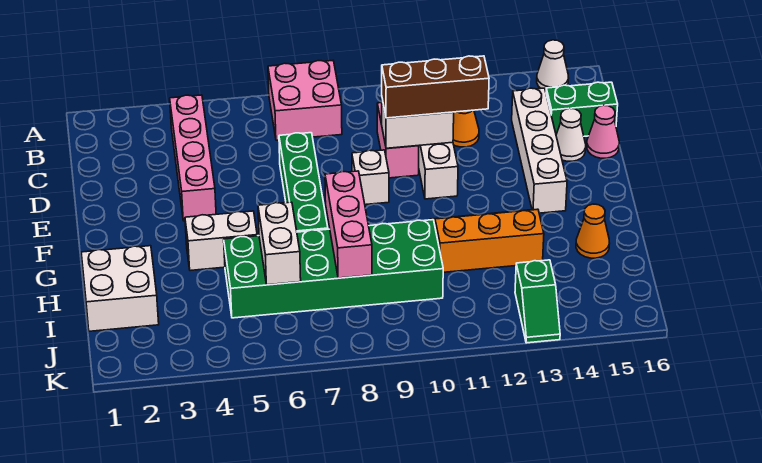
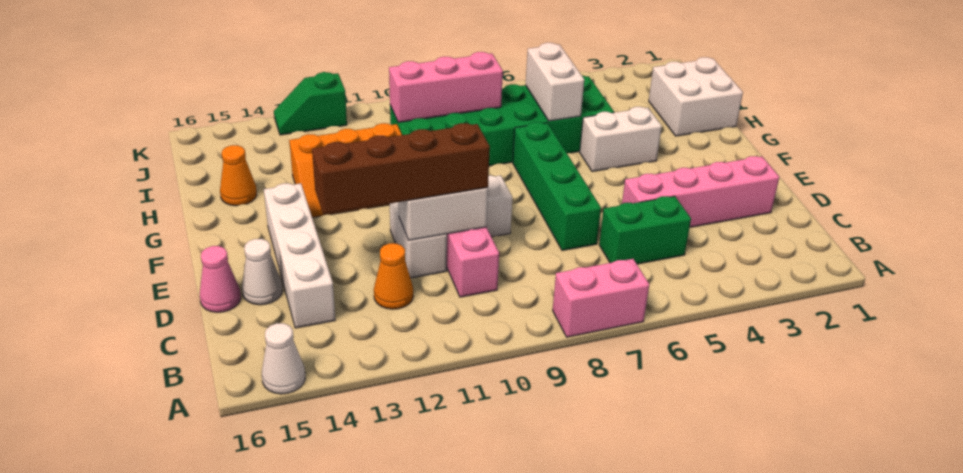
pink 2x2 brick [268,61,342,140] -> pink 1x2 brick [553,259,649,337]
pink 1x4 brick [170,95,216,221] -> pink 1x4 brick turned to [622,156,779,227]
green 1x2 brick [546,82,618,136] -> green 1x2 brick moved to [599,196,691,264]
brown 1x3 brick [381,56,489,118] -> brown 1x4 brick [312,123,490,214]
pink 1x3 brick [325,171,372,278] -> pink 1x3 brick turned to [389,52,503,122]
green 1x2 slope [515,260,560,343] -> green 1x2 slope turned to [274,72,347,135]

